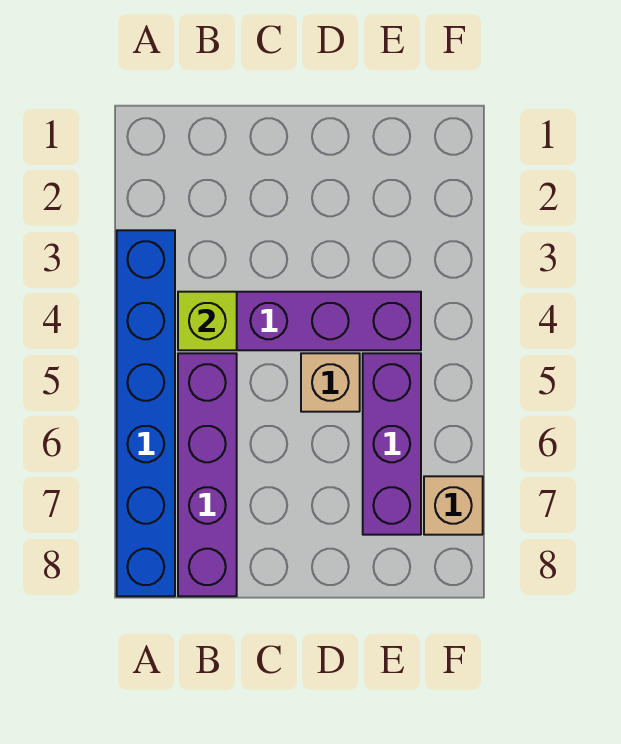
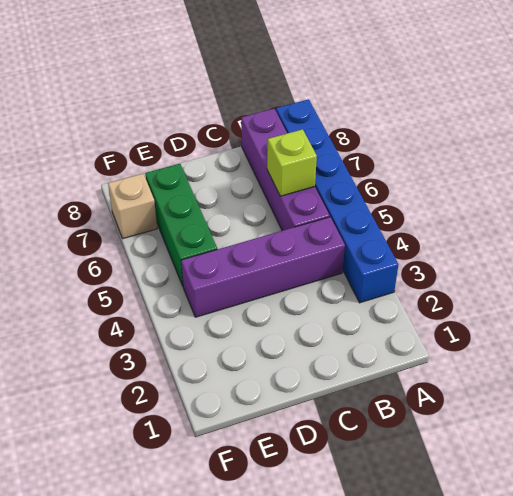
lime 1x1 brick [178,292,237,350] -> lime 1x1 brick moved to [267,129,317,196]
tan 1x1 brick [301,353,360,412] -> none
purple 1x3 brick [363,353,421,535] -> green 1x3 brick [145,164,217,286]

